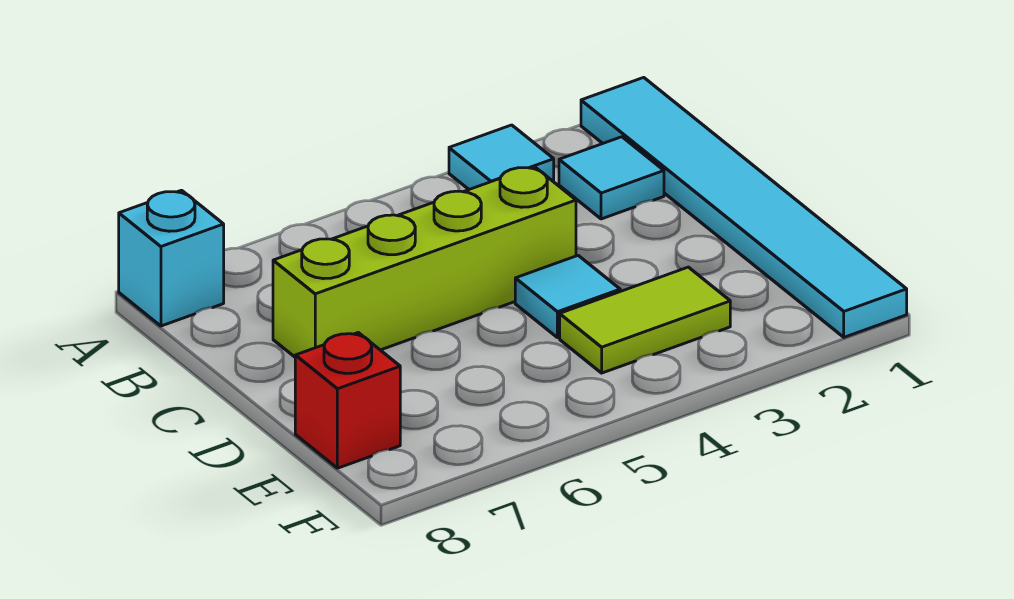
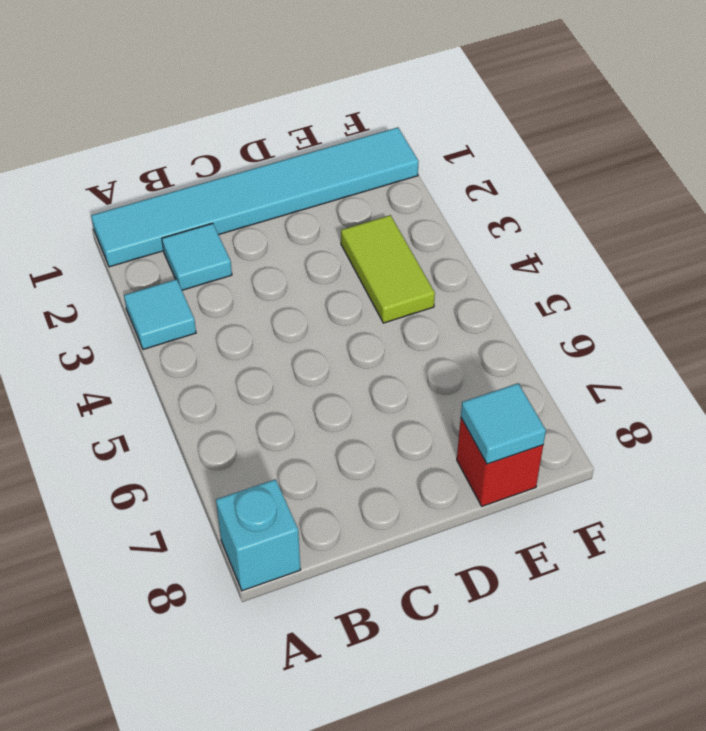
lime 1x4 brick [273,166,576,357] -> none
cyan 1x1 tile [515,256,620,338] -> cyan 1x1 tile moved to [461,383,546,464]

